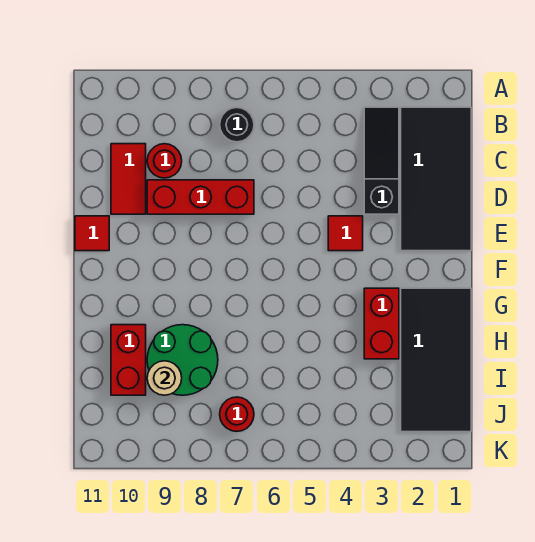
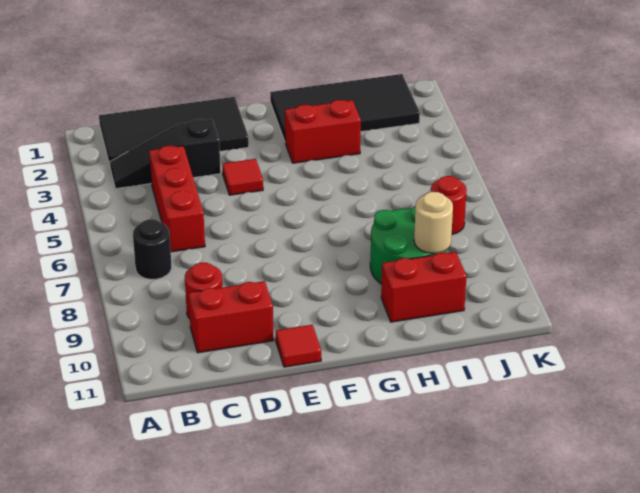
red 1x2 tile [111,144,146,214] -> red 1x2 brick [189,281,274,353]
red 1x3 brick [147,180,254,214] -> red 1x3 brick moved to [149,146,205,252]

